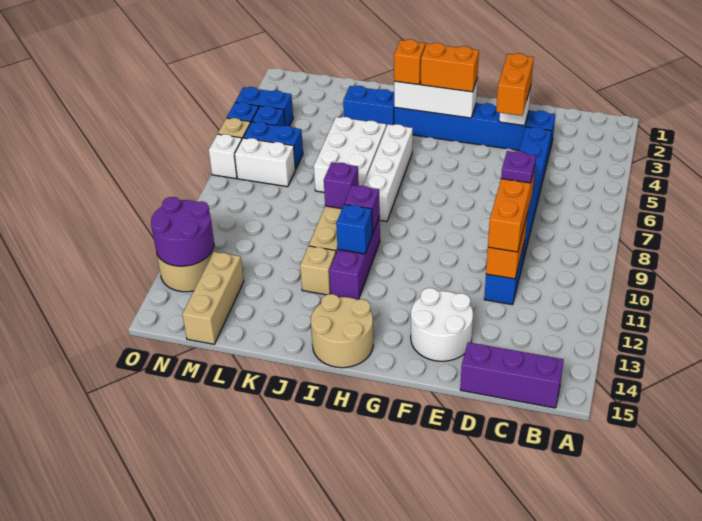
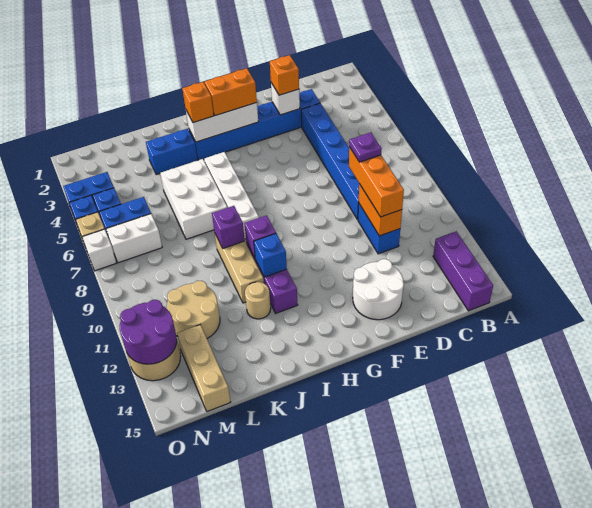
purple 1x3 brick [460,342,564,408] -> purple 1x3 brick turned to [433,231,493,311]
orange 1x2 brick [496,53,534,116] -> orange 1x1 brick [270,55,299,95]
tan 2x2 round brick [311,294,373,368] -> tan 2x2 round brick moved to [167,281,220,338]
tan 1x1 brick [300,246,336,295] -> tan 1x1 round brick [245,282,271,319]

